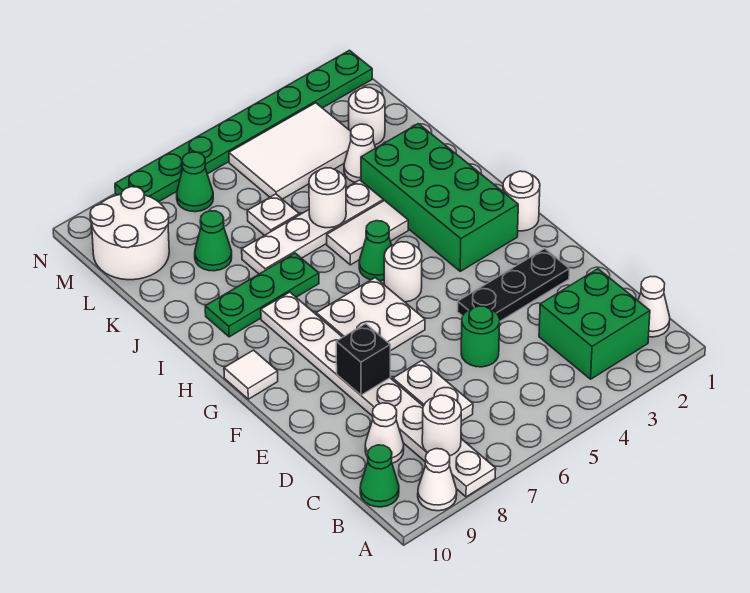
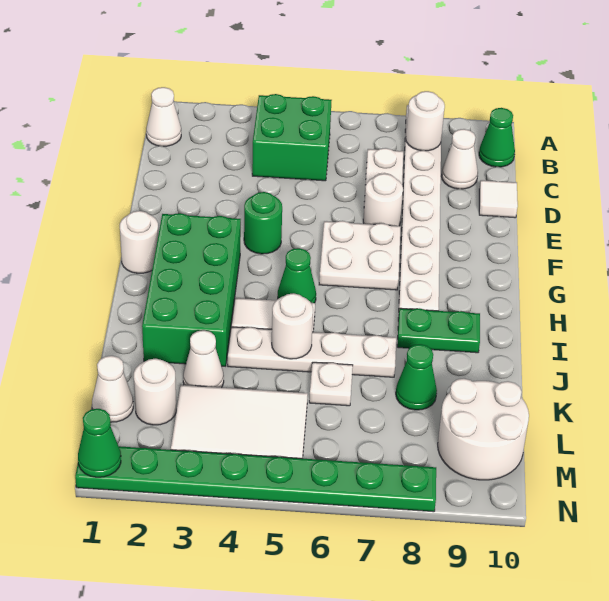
white 1x1 cone [418,449,457,511] -> white 1x1 cone moved to [92,356,133,422]
green 2x2 brick [539,269,650,379] -> green 2x2 brick moved to [252,94,332,181]
green 1x1 round brick [461,306,500,367] -> green 1x1 round brick moved to [244,192,282,254]
black 1x3 plate [457,249,569,321] -> none
black 1x1 brick [336,324,390,395] -> none
white 1x1 round brick [384,242,422,302] -> white 1x1 round brick moved to [363,174,403,226]
white 1x1 tile [224,350,278,399] -> white 1x1 tile moved to [479,180,518,218]
green 1x3 plate [205,253,319,337] -> green 1x2 plate [397,308,480,353]
green 1x1 cone [177,152,213,212] -> green 1x1 cone moved to [78,409,121,477]

